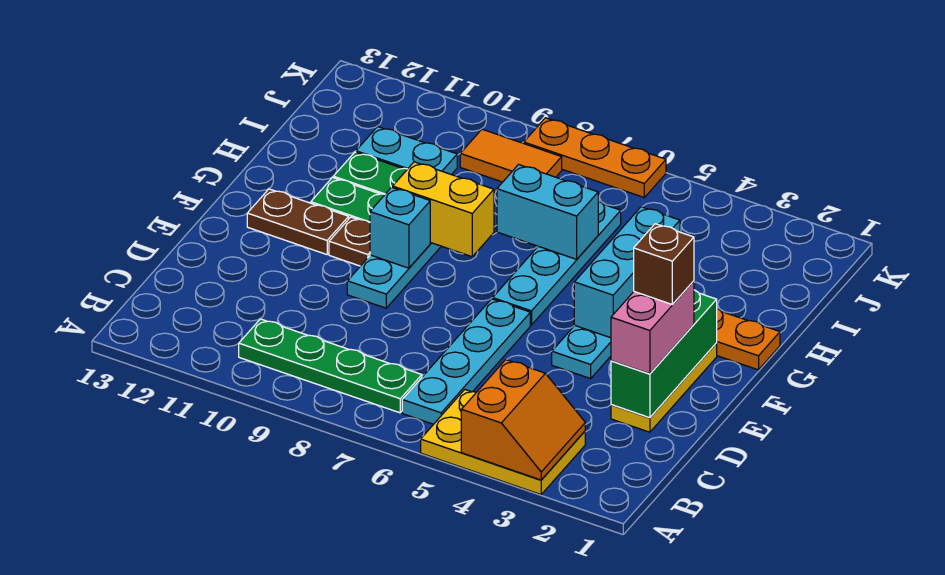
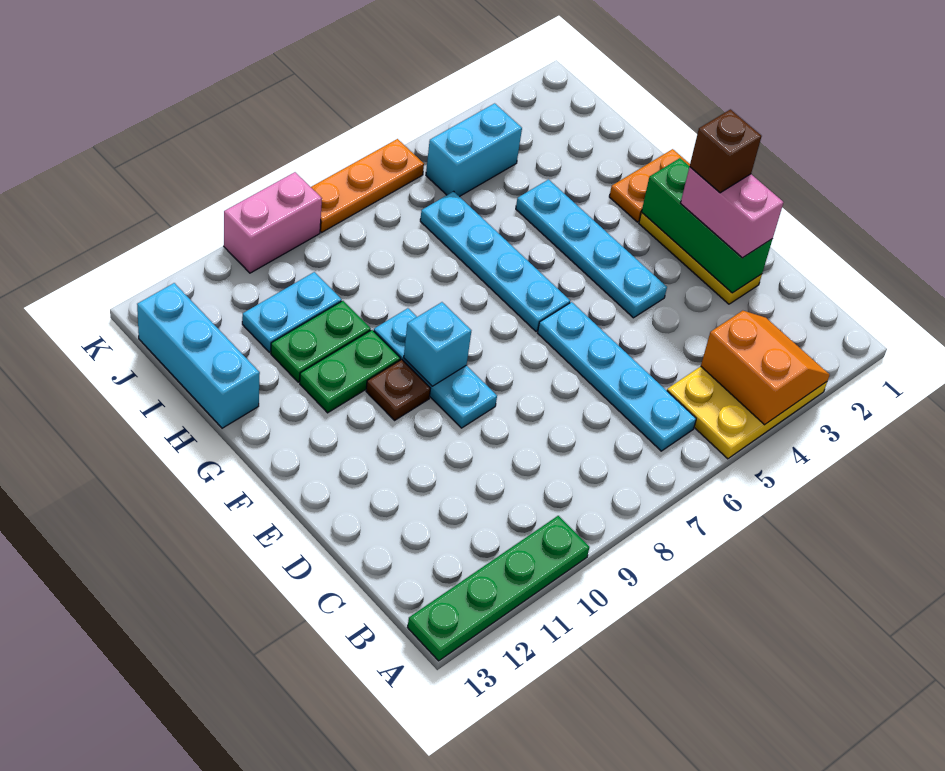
green 1x4 plate [239,319,422,413] -> green 1x4 plate moved to [408,516,590,661]
cyan 1x3 brick [574,207,680,338] -> cyan 1x3 brick moved to [137,283,260,428]
brown 1x2 plate [247,189,349,255] -> none
yellow 1x2 brick [393,162,494,257] -> none
cyan 1x2 brick [497,165,598,259] -> cyan 1x2 brick moved to [426,103,522,197]
orange 1x2 tile [460,129,562,182] -> none
none -> pink 1x2 brick [224,172,322,273]

